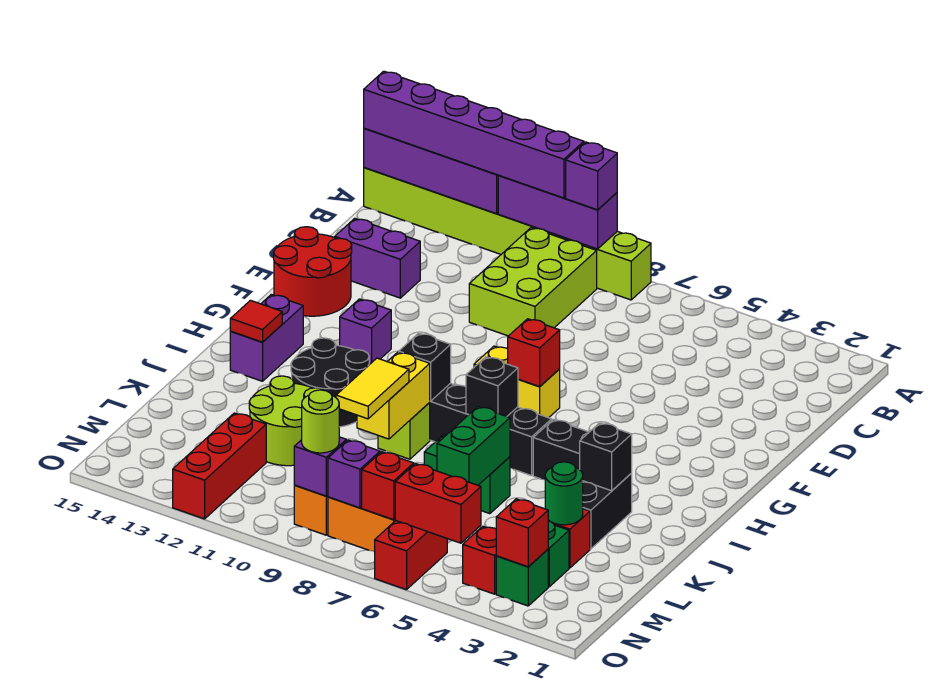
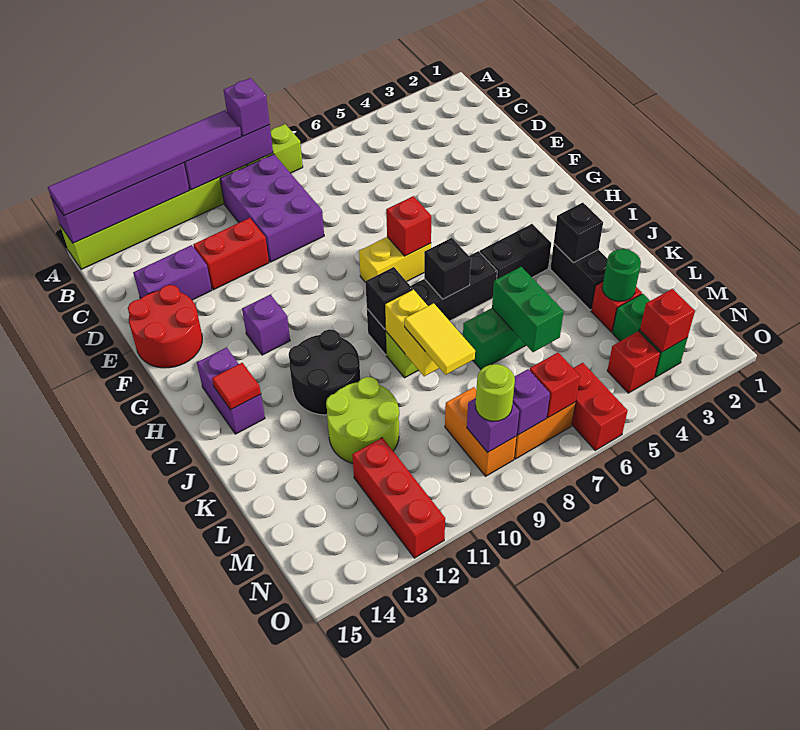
purple 1x6 brick [364,71,584,198] -> purple 1x6 tile [48,110,241,216]
lime 2x3 brick [469,228,597,336] -> purple 2x3 brick [220,154,324,262]
red 1x2 brick [395,464,481,543] -> red 1x2 brick moved to [193,218,269,290]

